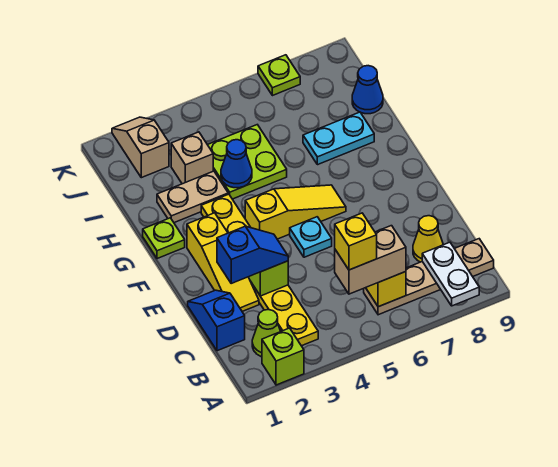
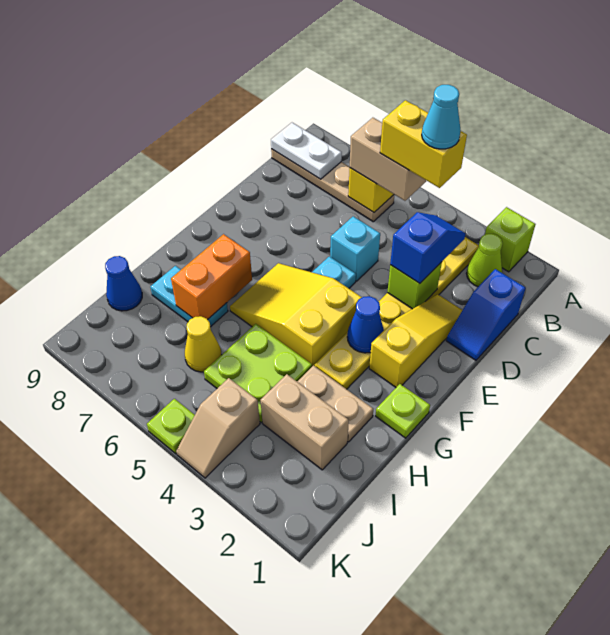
white 1x2 plate [422,242,479,306] -> white 1x2 plate turned to [271,123,342,179]
none -> cyan 1x1 cone [422,85,461,149]
yellow 1x1 brick [335,213,377,270] -> yellow 1x2 brick [380,100,467,188]
yellow 1x1 cone [413,216,443,262] -> yellow 1x1 cone moved to [185,316,221,372]
blue 1x2 slope [217,226,288,283] -> blue 1x2 slope turned to [390,212,465,283]
none -> cyan 1x1 brick [330,216,380,281]
yellow 1x3 slope [245,185,346,239] -> yellow 2x3 slope [230,263,362,366]
none -> orange 1x2 brick [171,234,252,319]
blue 1x1 cone [221,140,252,188] -> blue 1x1 cone moved to [347,296,384,353]
tan 1x1 brick [171,132,213,184] -> tan 1x2 brick [261,374,349,470]
tan 1x2 slope [112,117,169,178] -> tan 1x2 slope moved to [176,378,260,478]
lime 1x1 plate [258,55,300,96] -> lime 1x1 plate moved to [147,399,195,454]

